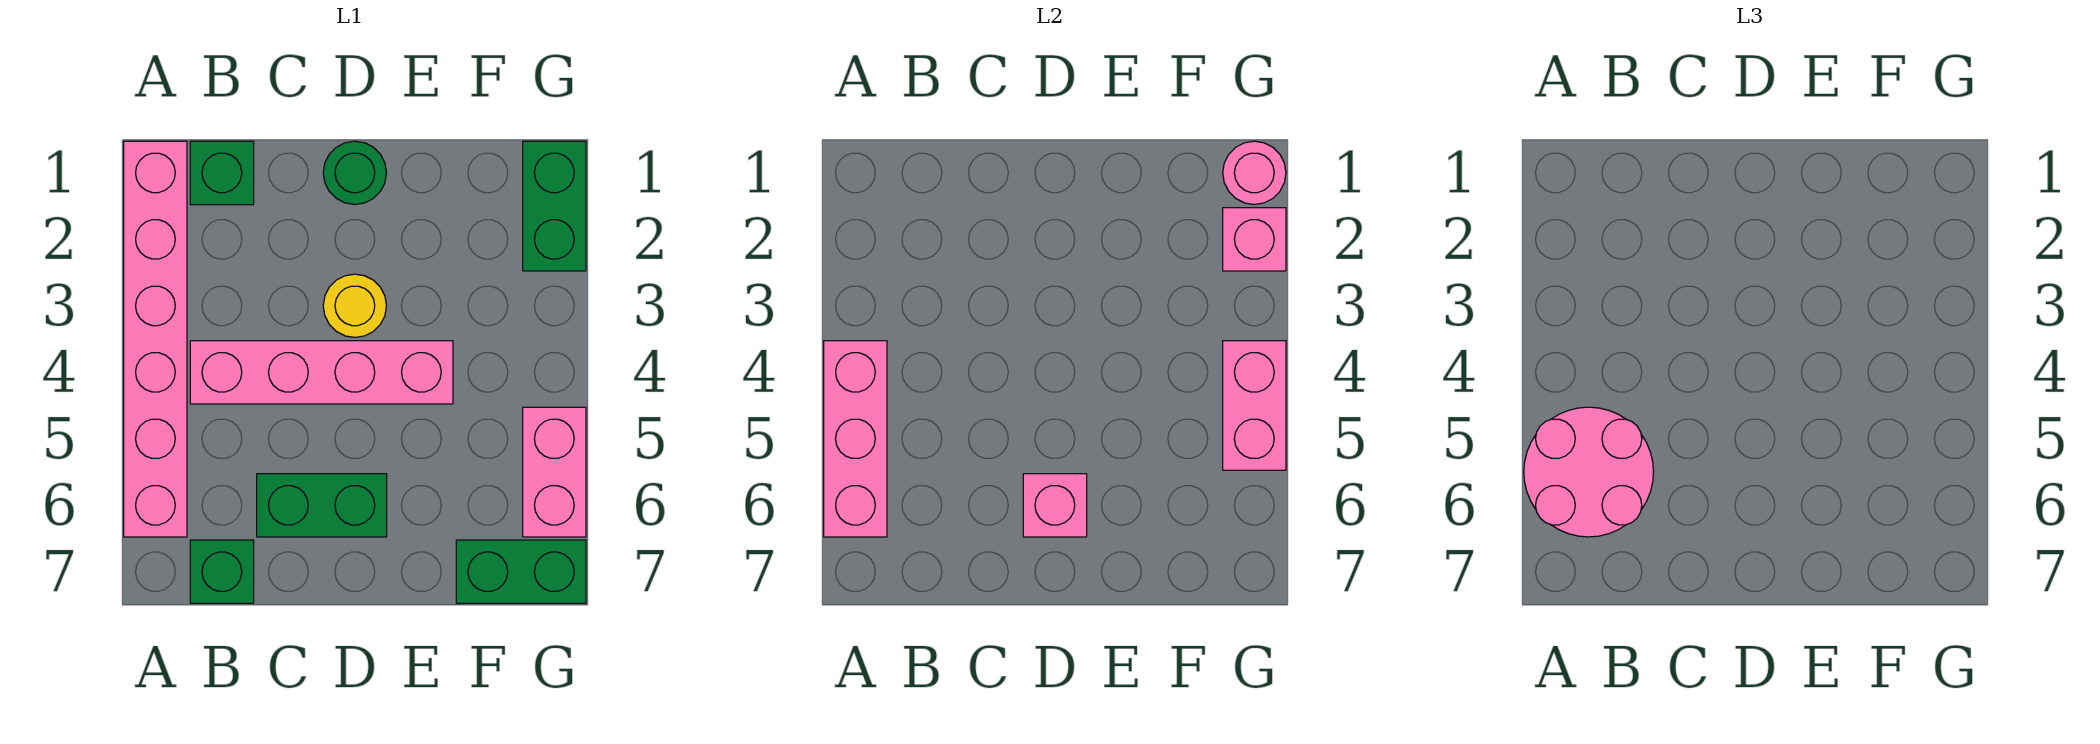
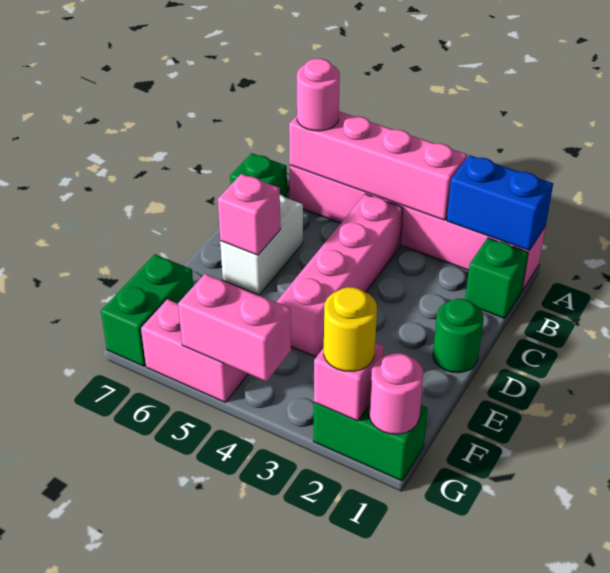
none -> blue 1x2 brick [447,155,553,250]
pink 1x3 brick [824,341,887,537] -> pink 1x4 brick [289,111,467,220]
pink 2x2 round brick [1524,407,1654,537] -> pink 1x1 round brick [297,59,340,131]
green 1x2 brick [257,474,387,537] -> white 1x2 brick [220,194,303,295]
yellow 1x1 round brick [323,274,386,337] -> yellow 1x1 round brick moved to [324,287,377,372]

